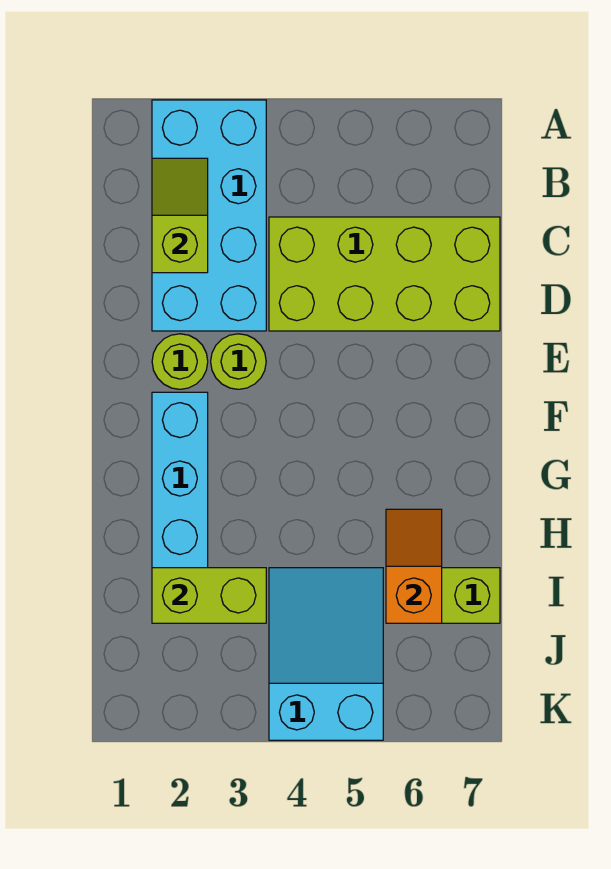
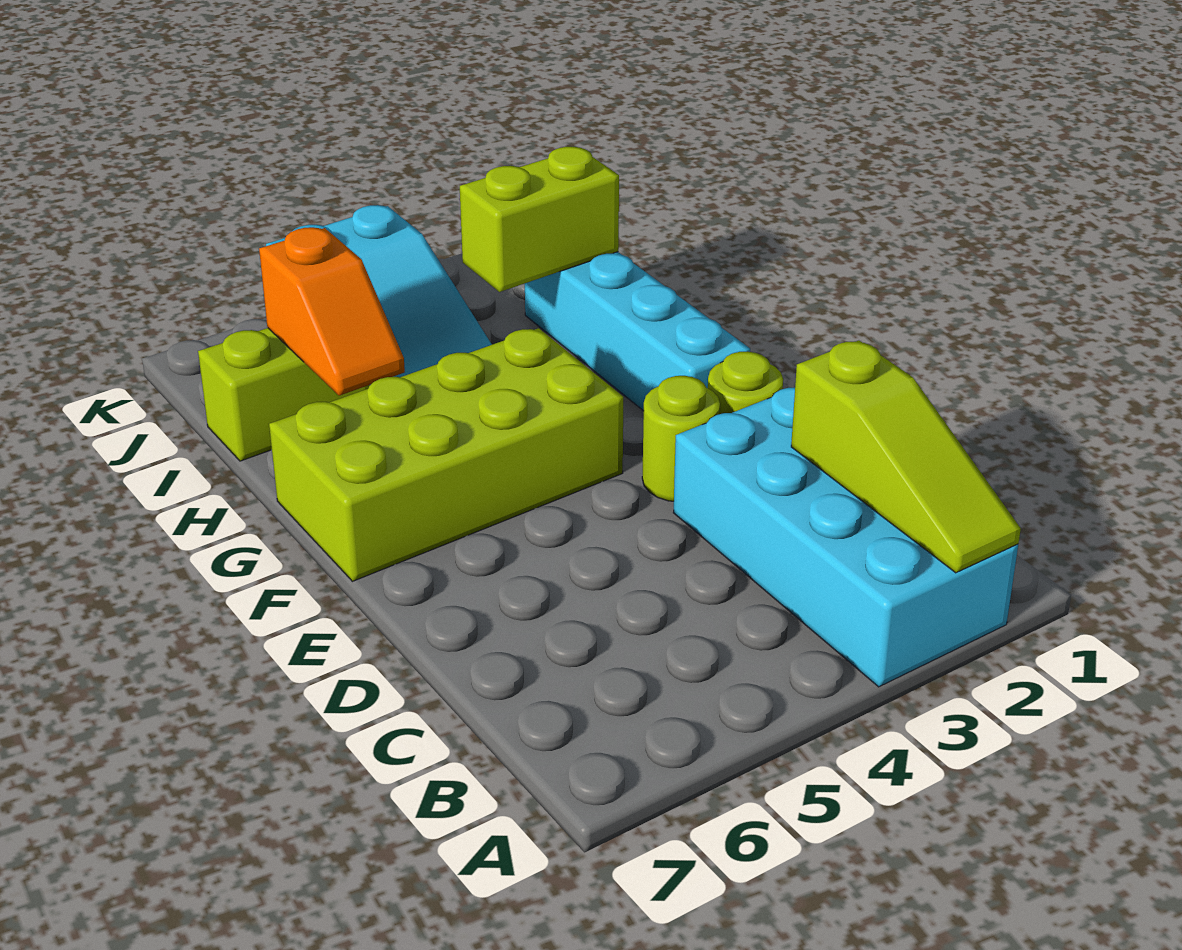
lime 1x2 slope [152,158,208,273] -> lime 1x3 slope [791,340,1021,573]
lime 2x4 brick [269,217,500,331] -> lime 2x4 brick moved to [269,328,623,581]

